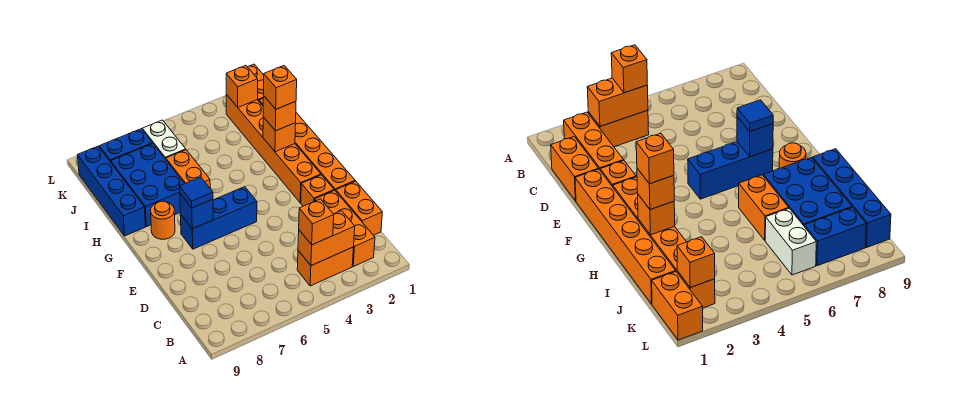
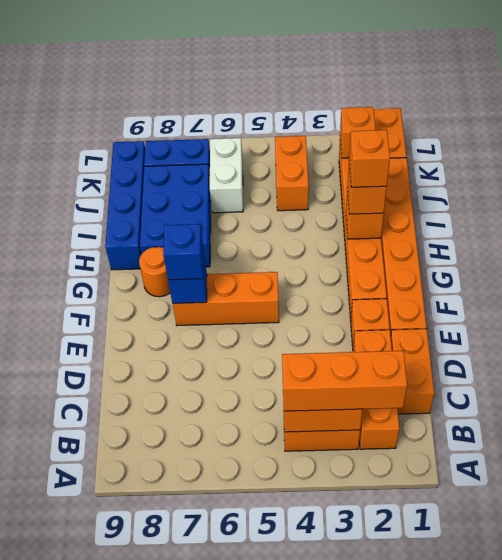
orange 1x1 brick [299,199,334,245] -> orange 1x3 brick [282,351,407,411]
blue 1x3 brick [180,187,257,249] -> orange 1x3 brick [173,272,279,326]
blue 1x1 tile [180,177,213,208] -> blue 1x1 brick [163,224,204,280]
orange 1x2 brick [166,150,210,188] -> orange 1x2 brick moved to [275,136,309,211]

